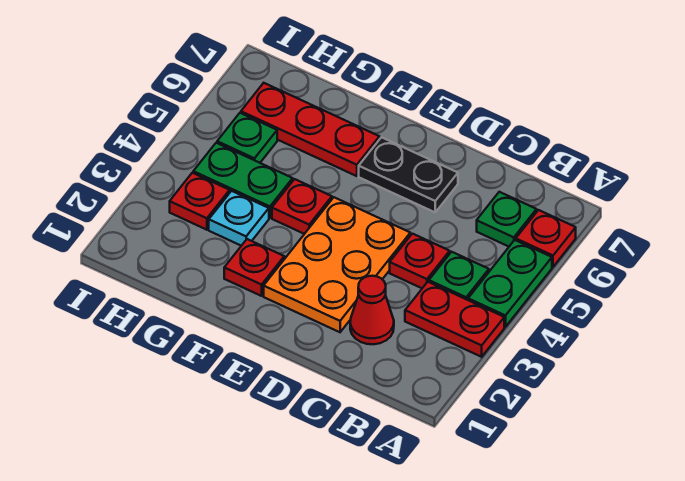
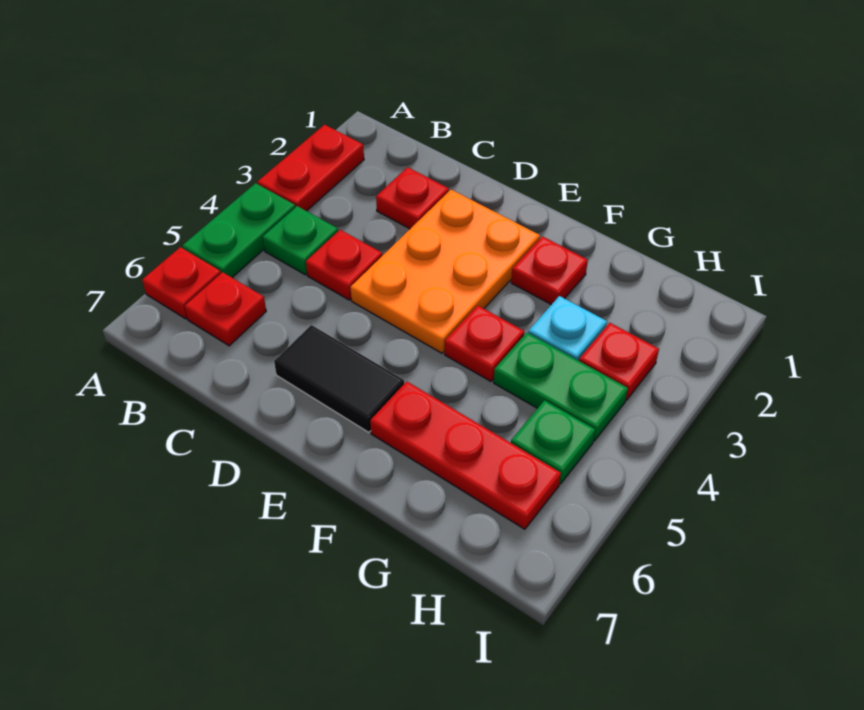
red 1x2 plate [405,282,504,357] -> red 1x2 plate turned to [257,125,364,211]
green 1x1 plate [477,192,537,247] -> red 1x1 plate [185,272,266,346]
red 1x1 cone [350,276,394,344] -> red 1x1 plate [376,167,449,229]
black 1x2 plate [359,137,458,212] -> black 1x2 tile [274,325,404,432]

